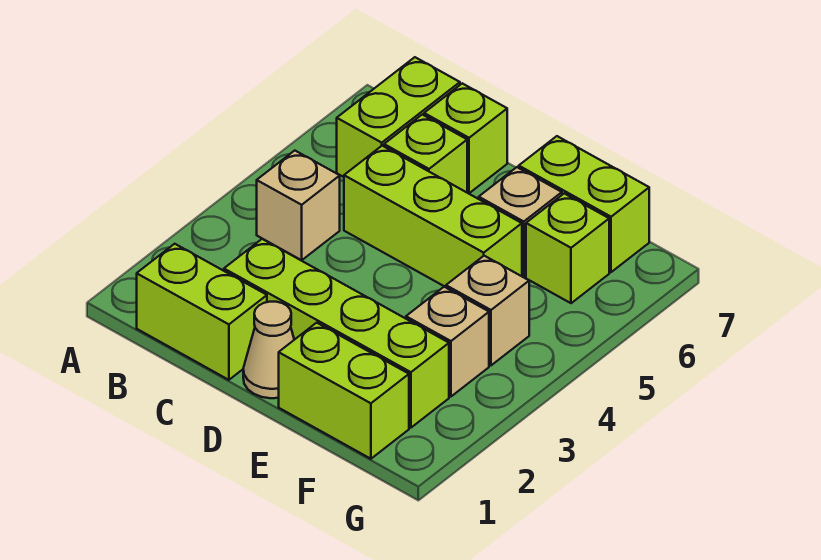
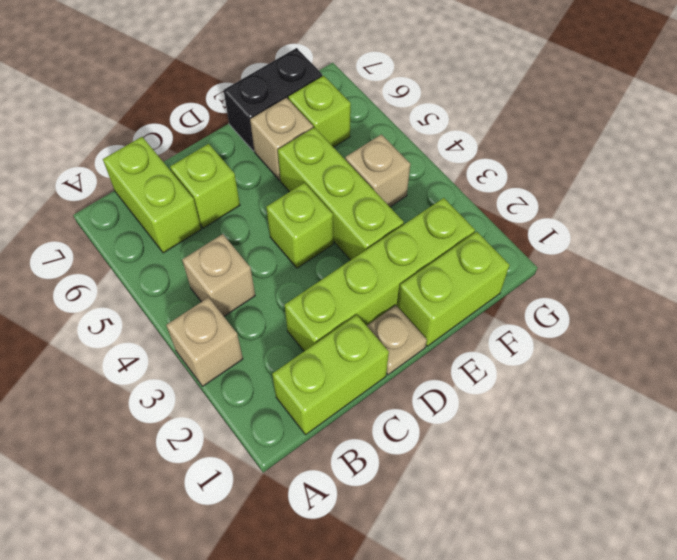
lime 1x3 brick [344,146,522,287] -> lime 1x3 brick turned to [278,127,404,260]
lime 1x1 brick [424,83,507,193] -> lime 1x1 brick moved to [266,183,333,268]
tan 1x1 cone [243,302,294,398] -> tan 1x1 plate [367,305,427,375]
lime 1x2 brick [519,136,649,272] -> black 1x2 brick [224,48,322,151]
tan 1x1 brick [406,287,489,397] -> tan 1x1 brick moved to [166,297,243,386]

